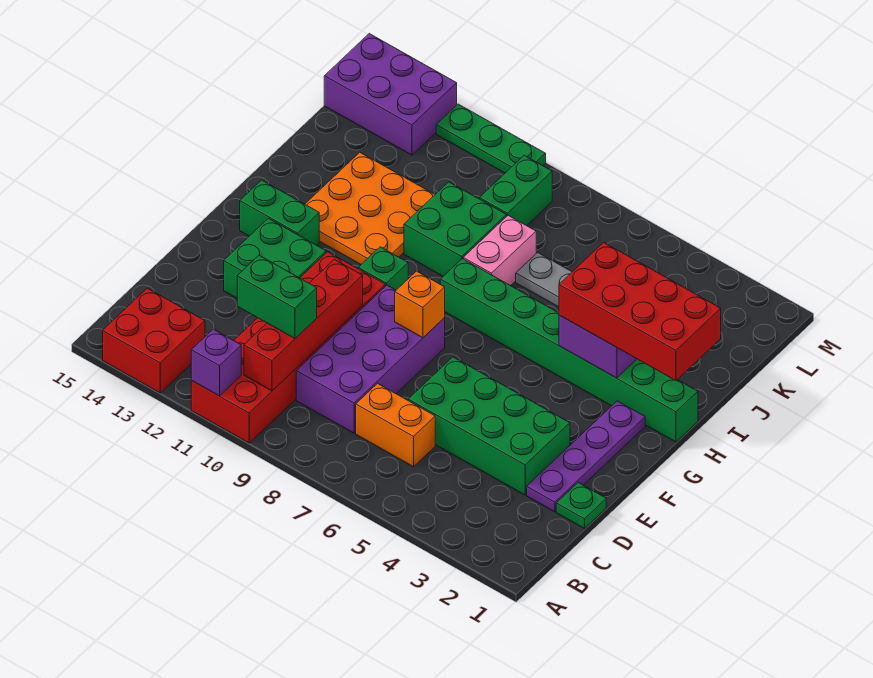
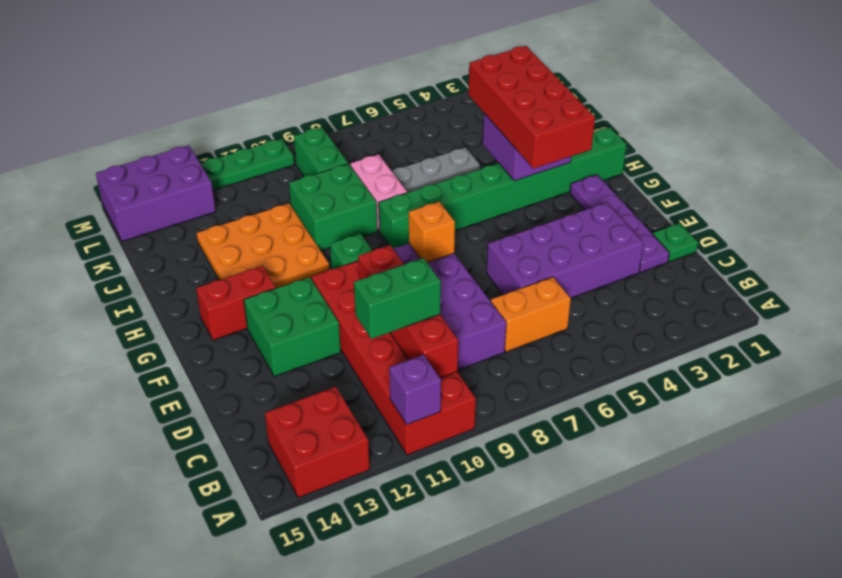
green 2x4 brick [408,357,570,495] -> purple 2x4 brick [487,203,644,298]
green 1x2 brick [240,180,319,245] -> red 1x2 brick [196,266,276,340]
red 2x4 brick [559,242,721,381] -> red 2x4 brick turned to [468,46,595,169]

